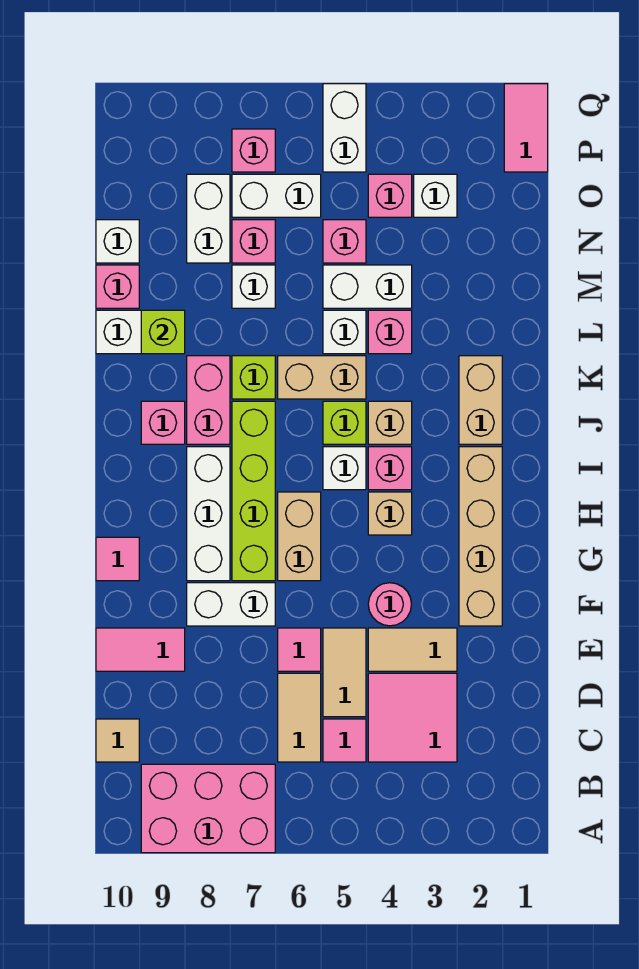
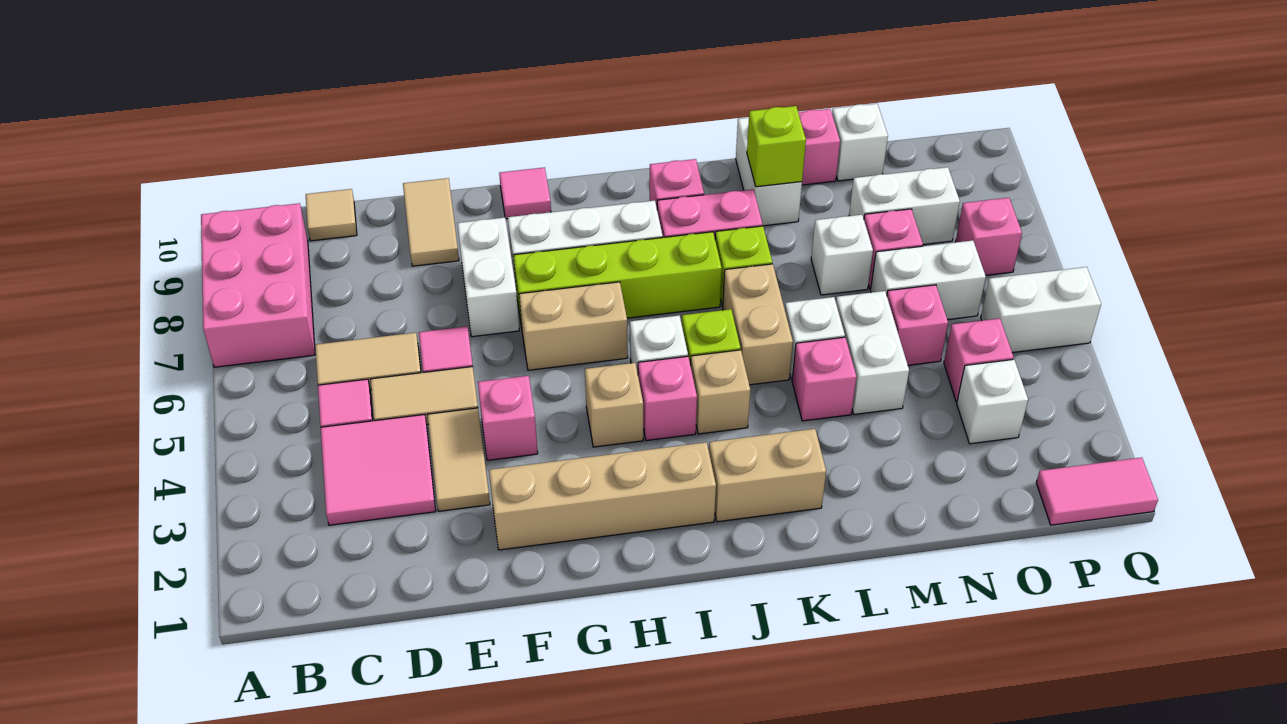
pink 1x2 tile [96,628,185,671] -> tan 1x2 tile [403,178,459,266]
pink 1x1 round brick [368,583,411,626] -> pink 1x1 brick [478,376,538,460]
white 1x2 brick [232,174,321,217] -> white 1x2 brick turned to [871,240,986,320]

